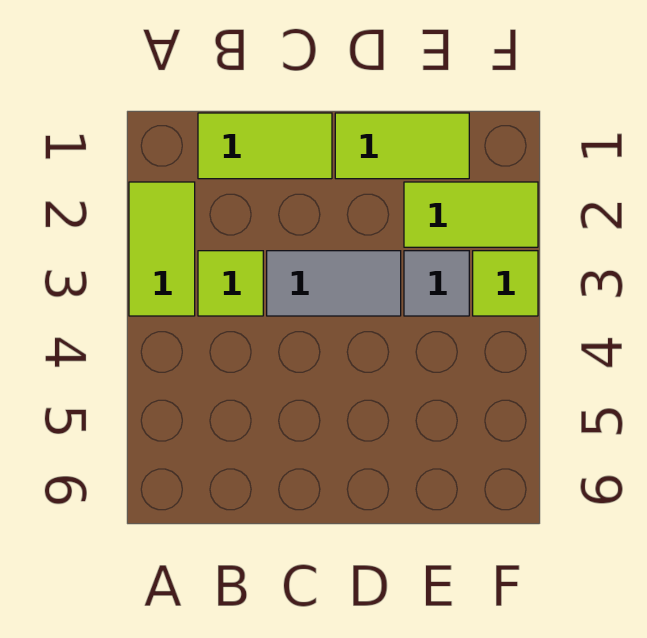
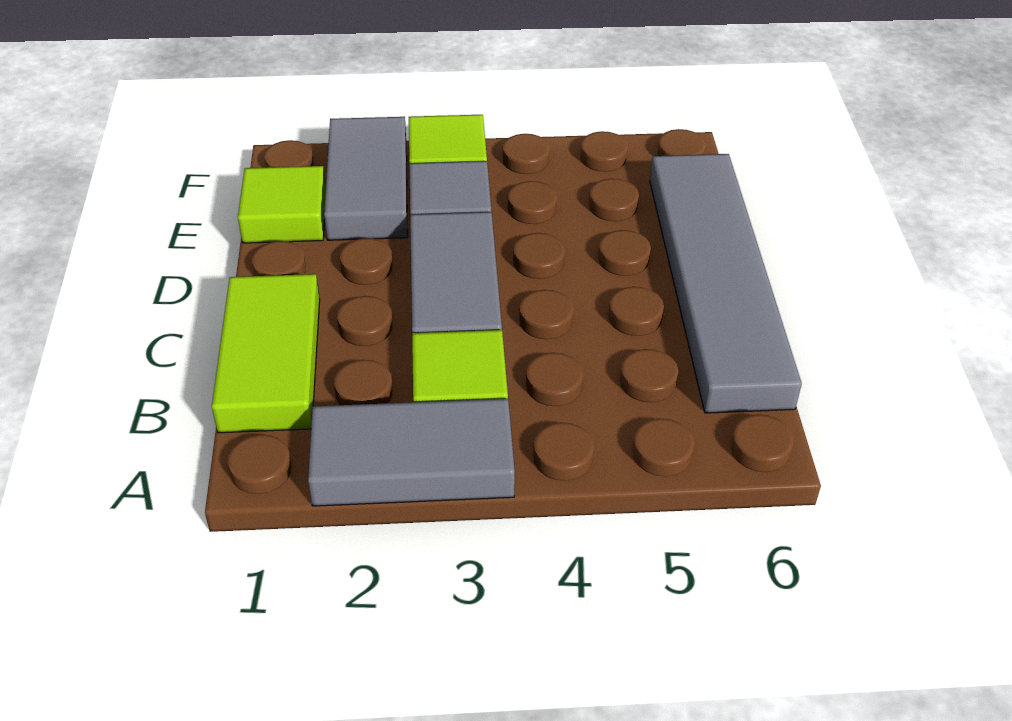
lime 1x2 tile [129,182,195,316] -> grey 1x2 tile [308,399,515,506]
none -> grey 1x4 tile [650,154,802,413]
lime 1x2 tile [335,113,469,179] -> lime 1x1 tile [238,166,326,243]
lime 1x2 tile [404,182,538,247] -> grey 1x2 tile [324,117,408,240]

